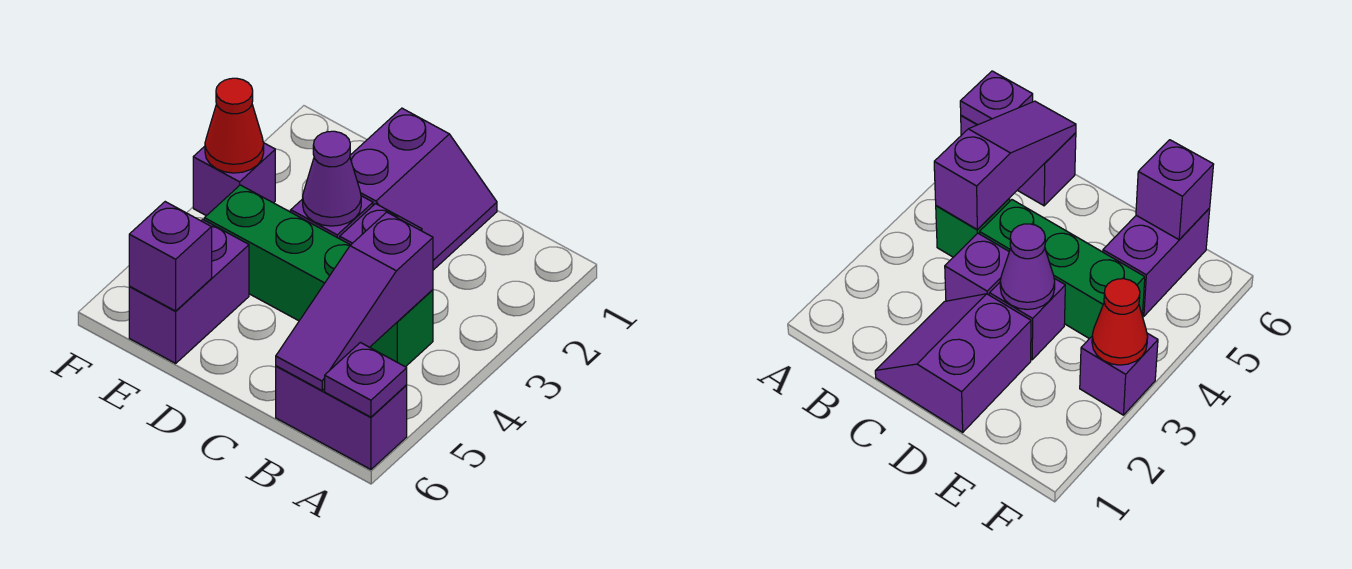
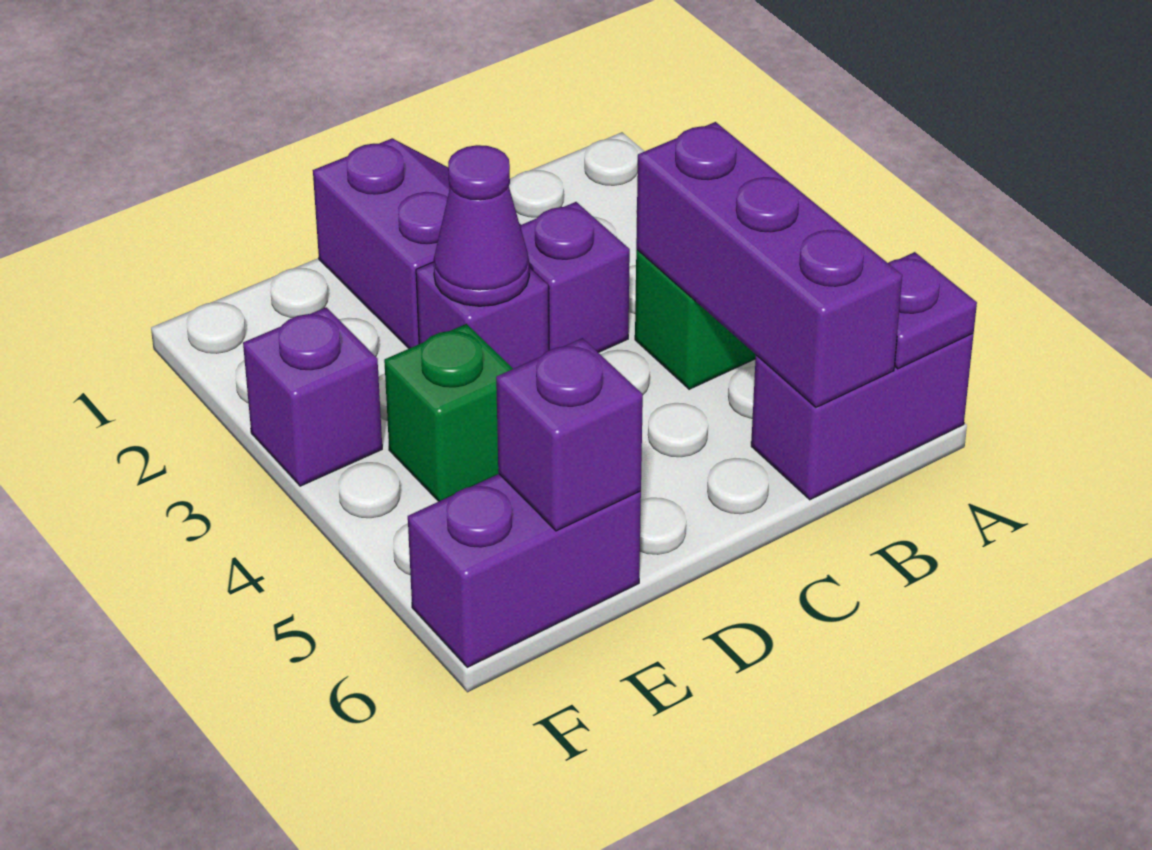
purple 1x3 slope [276,212,433,391] -> purple 1x3 brick [636,122,902,408]
green 1x3 brick [204,185,350,321] -> green 1x1 brick [384,324,513,501]
purple 1x2 brick [129,219,249,363] -> purple 1x2 brick turned to [408,474,641,667]
red 1x1 cone [205,78,264,173] -> none

